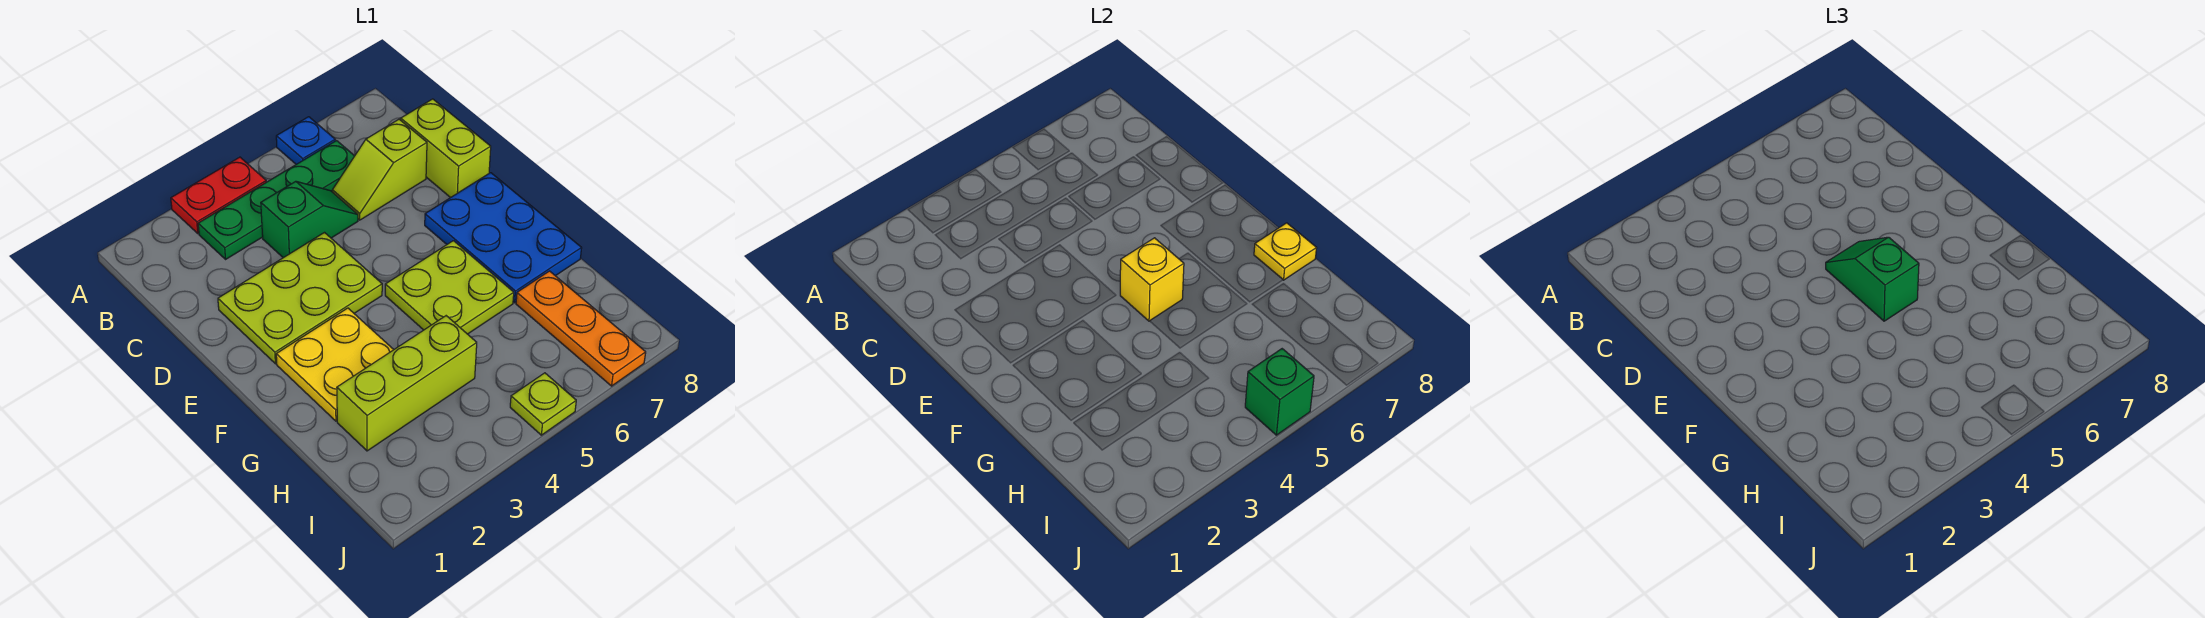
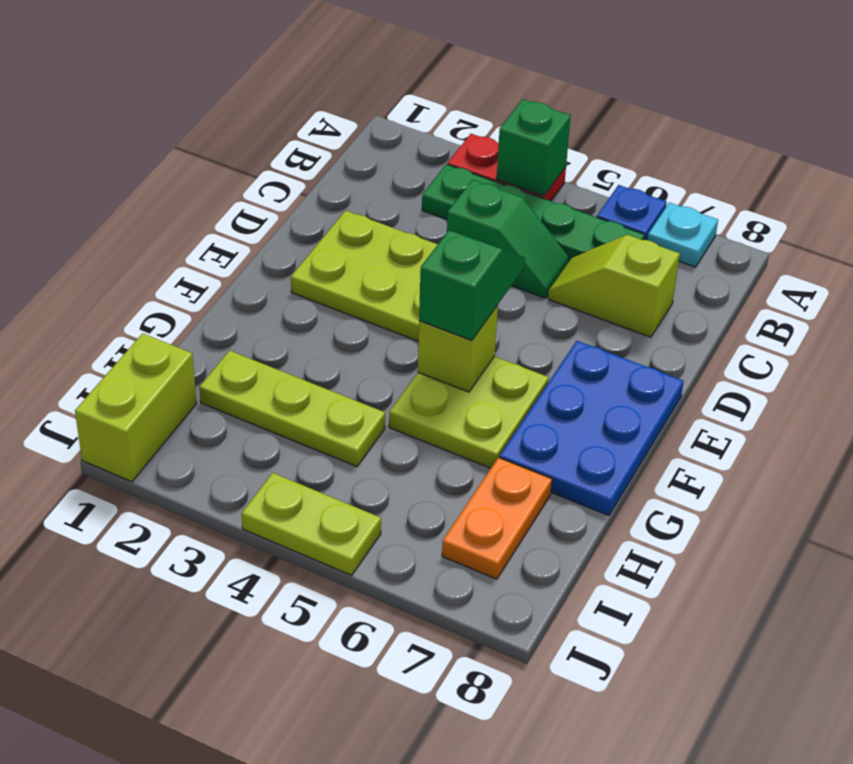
none -> cyan 1x1 plate [648,203,718,267]
lime 1x2 brick [401,99,491,198] -> lime 1x2 brick moved to [75,333,197,482]
yellow 2x2 plate [276,308,394,421] -> none
yellow 1x1 brick [1120,238,1184,321] -> lime 1x1 brick [418,305,498,392]
yellow 1x1 plate [1254,223,1317,280] -> none
lime 1x3 brick [337,316,477,451] -> lime 1x3 plate [199,351,385,467]
orange 1x3 plate [516,271,646,386] -> orange 1x2 plate [442,458,552,579]
lime 1x1 plate [510,373,576,435] -> lime 1x2 plate [242,473,381,575]
green 1x1 brick [1245,349,1314,435] -> green 1x1 brick moved to [497,99,571,196]

